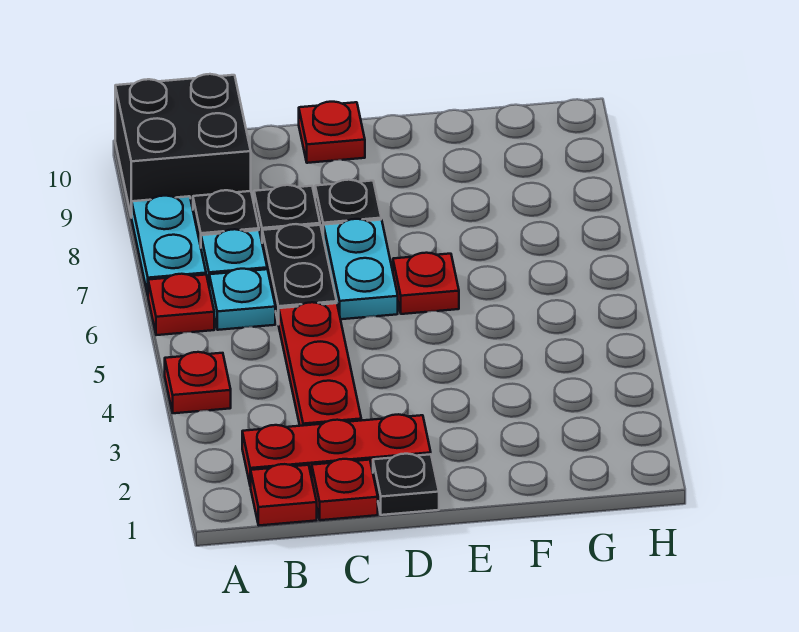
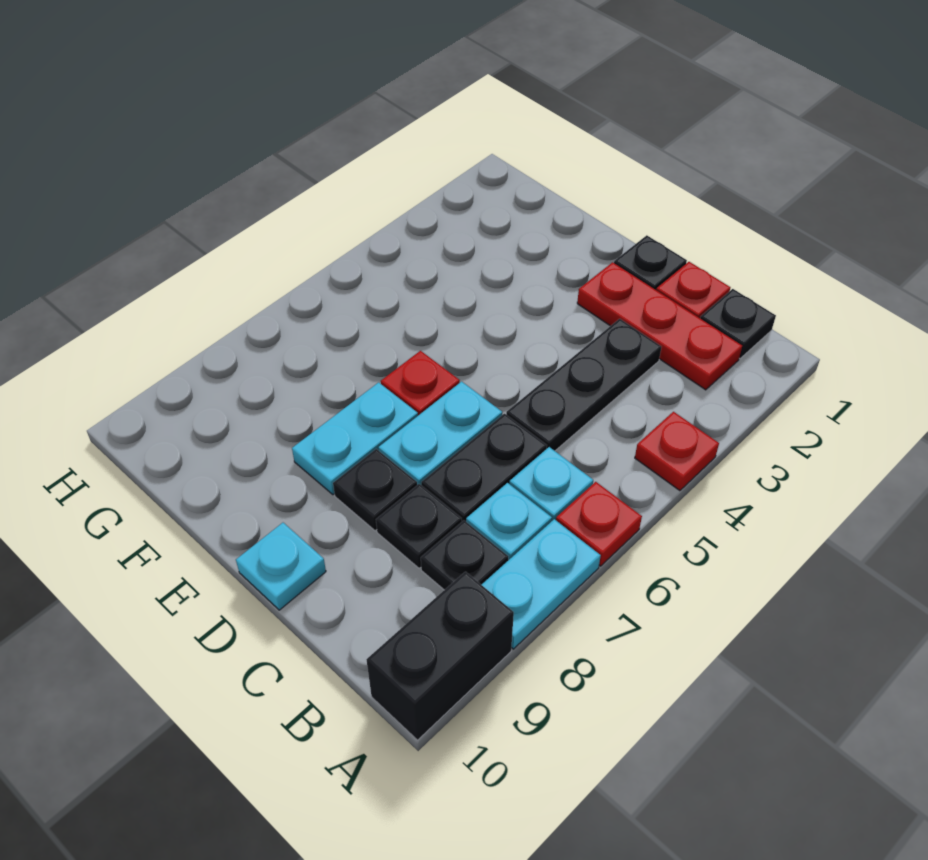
black 2x2 brick [115,74,251,218] -> black 1x2 brick [367,572,514,740]
red 1x1 plate [251,464,317,525] -> black 1x1 plate [700,289,776,358]
red 1x3 plate [279,302,361,426] -> black 1x3 plate [506,319,661,451]
red 1x1 plate [299,102,365,163] -> cyan 1x1 plate [236,523,326,610]
none -> cyan 1x2 plate [292,382,418,495]

